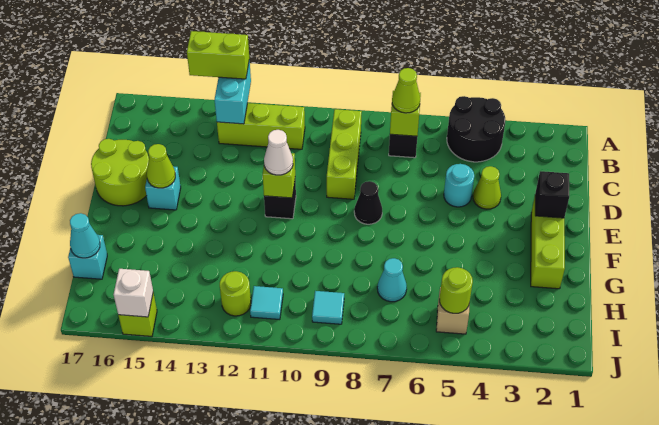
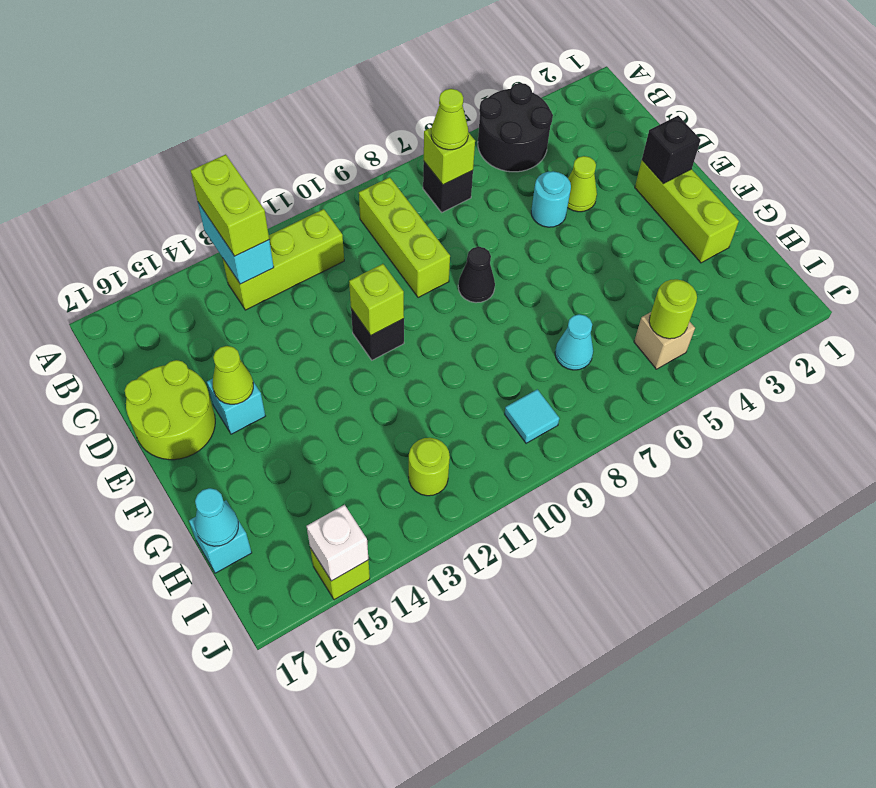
lime 1x2 brick [187,31,249,79] -> lime 1x2 brick turned to [191,154,269,256]
white 1x1 cone [264,130,293,175] -> none
cyan 1x1 tile [250,286,283,320] -> none

